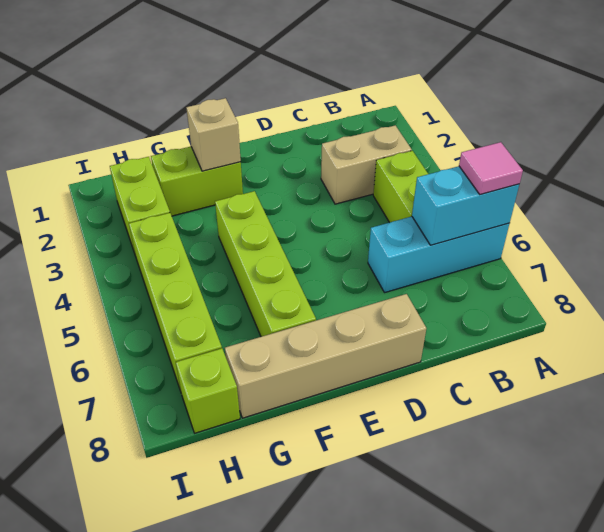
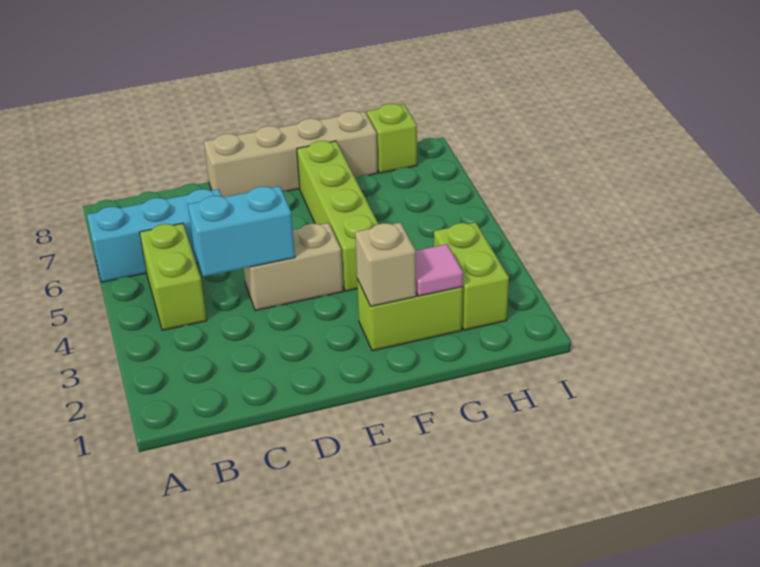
cyan 1x2 brick [412,166,519,245] -> cyan 1x2 brick moved to [188,186,295,277]
pink 1x1 tile [459,142,523,194] -> pink 1x1 tile moved to [416,244,463,296]
tan 1x2 brick [321,125,412,204] -> tan 1x2 brick moved to [244,223,343,311]
lime 1x4 brick [129,213,222,391] -> none

